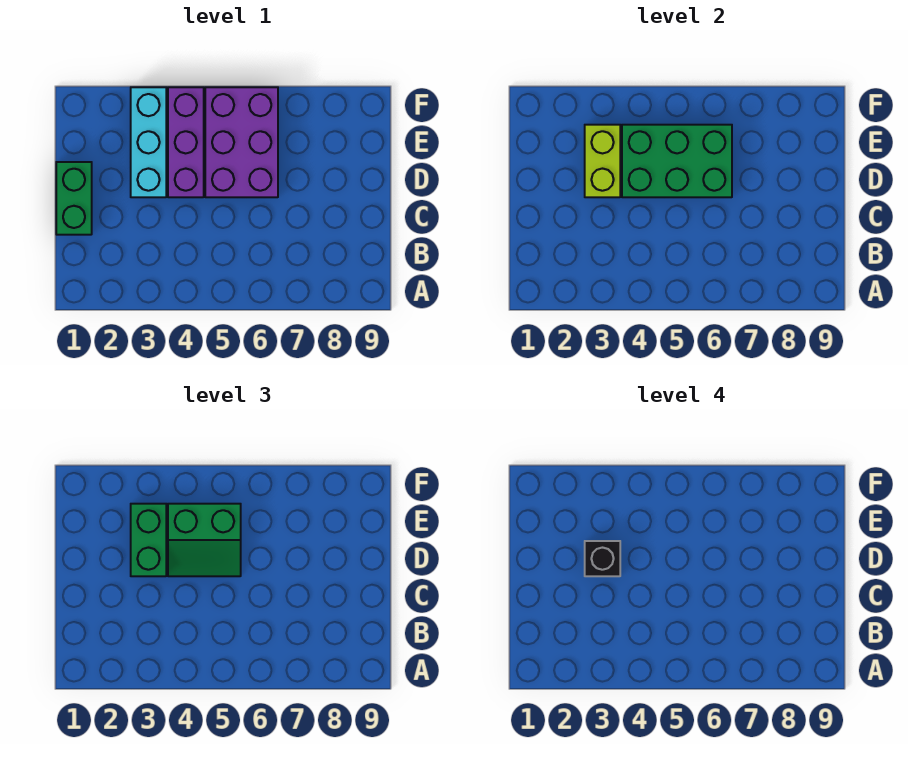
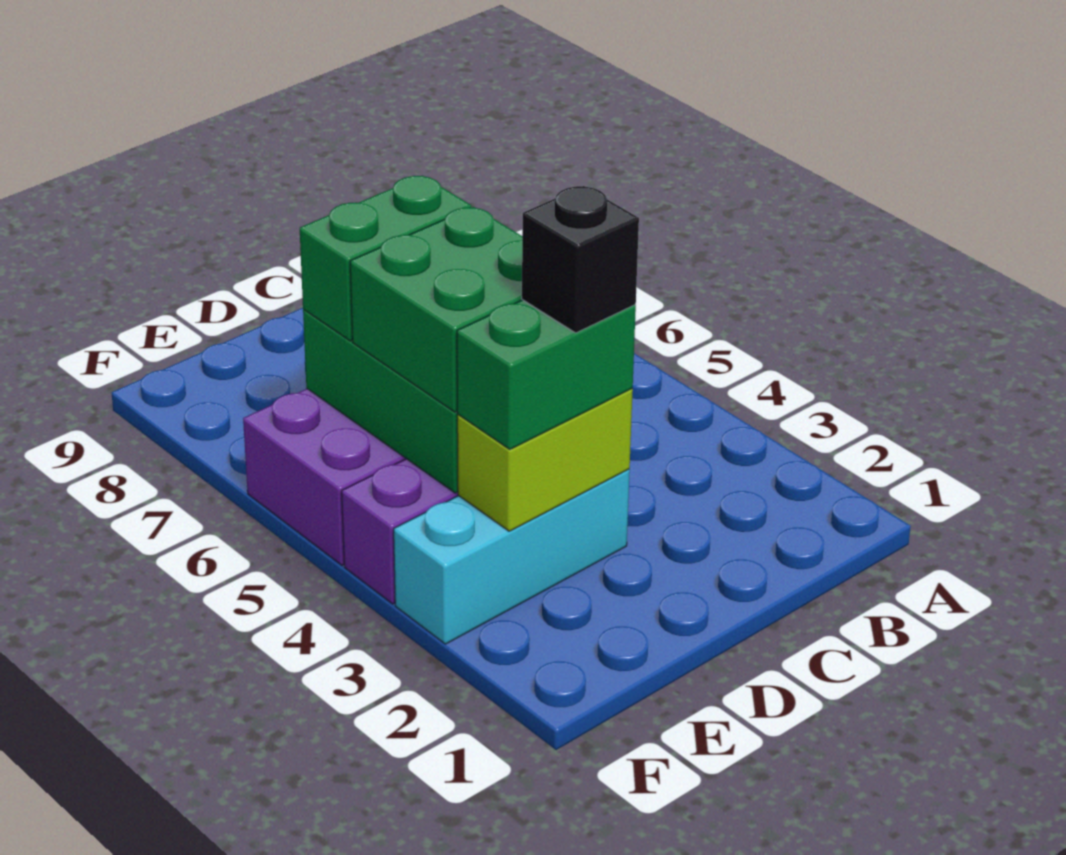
green 1x2 brick [56,162,92,235] -> green 1x2 brick moved to [300,176,471,341]
green 2x2 slope [168,504,241,576] -> green 2x2 brick [350,207,522,412]

